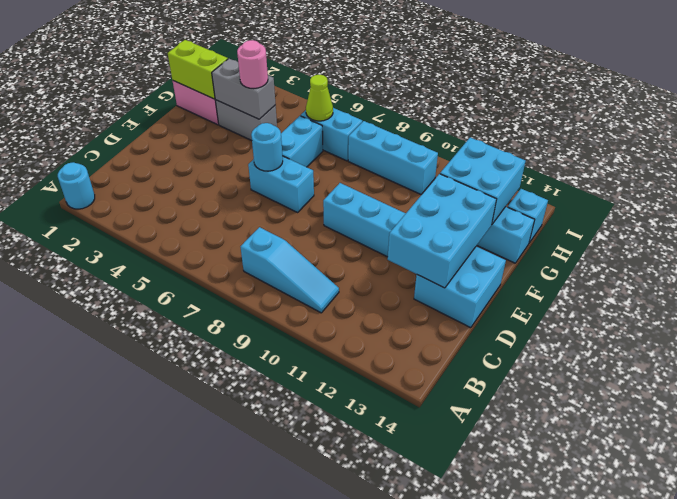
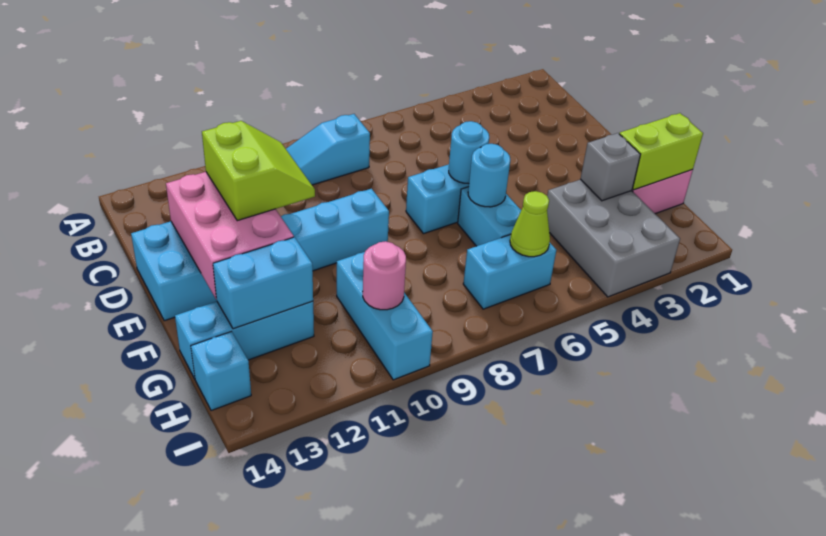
cyan 1x1 round brick [58,162,95,209] -> cyan 1x1 round brick moved to [468,144,510,207]
none -> lime 2x2 slope [202,121,315,221]
cyan 2x3 brick [388,174,496,288] -> pink 2x3 brick [166,172,294,299]
grey 1x2 brick [215,100,277,141] -> grey 2x3 brick [547,179,680,297]
grey 1x2 brick [212,59,276,119] -> grey 1x1 brick [581,133,640,201]
pink 1x1 round brick [237,40,268,88] -> pink 1x1 round brick moved to [363,241,406,310]
cyan 2x2 brick [440,138,525,224] -> cyan 1x2 brick [213,237,313,329]
cyan 1x3 brick [348,121,438,194] -> cyan 1x3 brick turned to [337,252,433,380]

